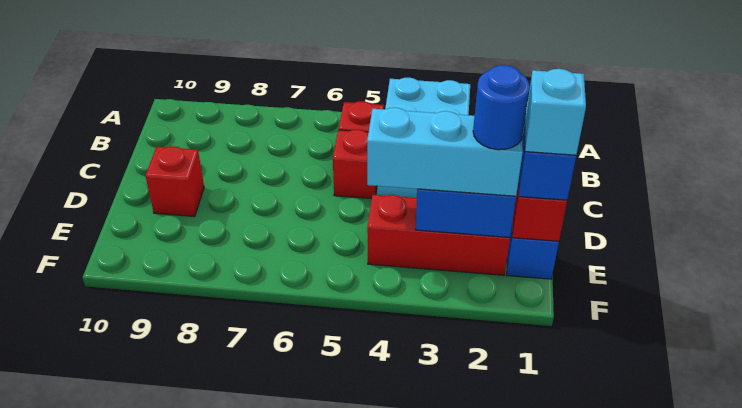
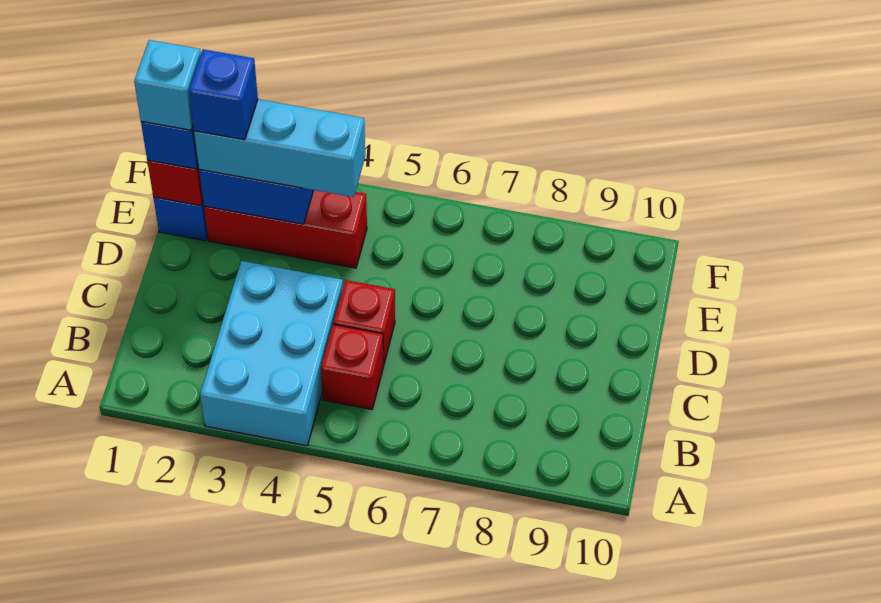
red 1x1 brick [146,146,204,217] -> none
blue 1x1 round brick [473,65,530,150] -> blue 1x1 brick [189,49,258,140]

